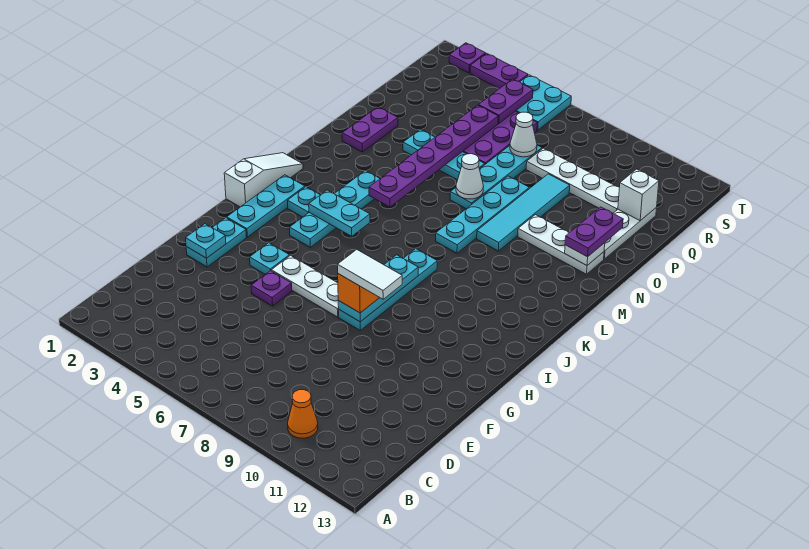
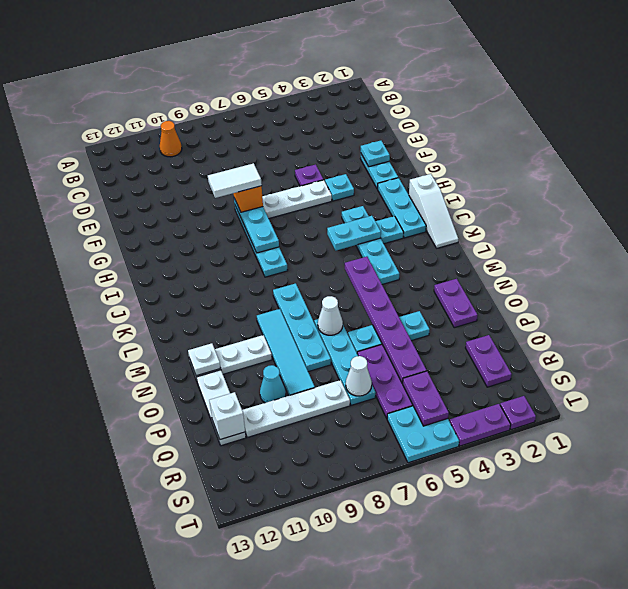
purple 1x2 plate [565,207,623,257] -> purple 1x2 plate moved to [466,335,512,387]
none -> cyan 1x1 cone [260,365,286,403]

